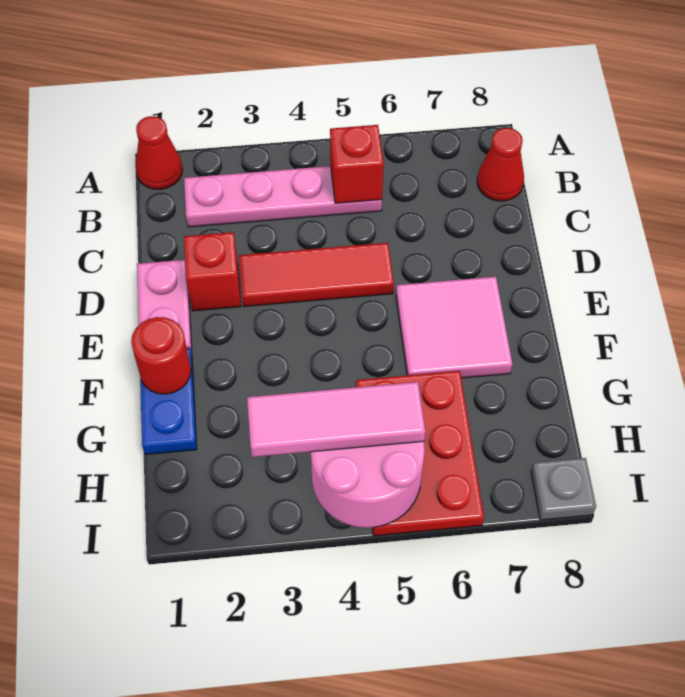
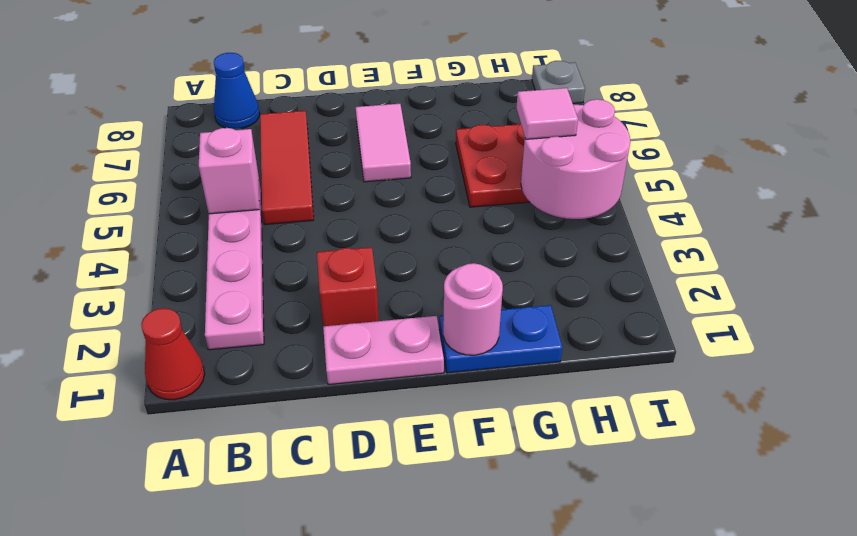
red 1x1 brick [330,125,384,203] -> pink 1x1 brick [199,128,259,214]
red 1x1 cone [477,128,524,201] -> blue 1x1 cone [214,53,260,129]
red 1x3 tile [239,243,394,306] -> red 1x3 tile moved to [260,111,314,225]
pink 2x2 tile [396,277,512,378] -> pink 1x2 tile [356,104,411,182]
red 1x1 round brick [131,317,191,394] -> pink 1x1 round brick [443,263,503,355]
pink 1x3 tile [247,382,425,457] -> pink 1x1 tile [516,88,578,139]

